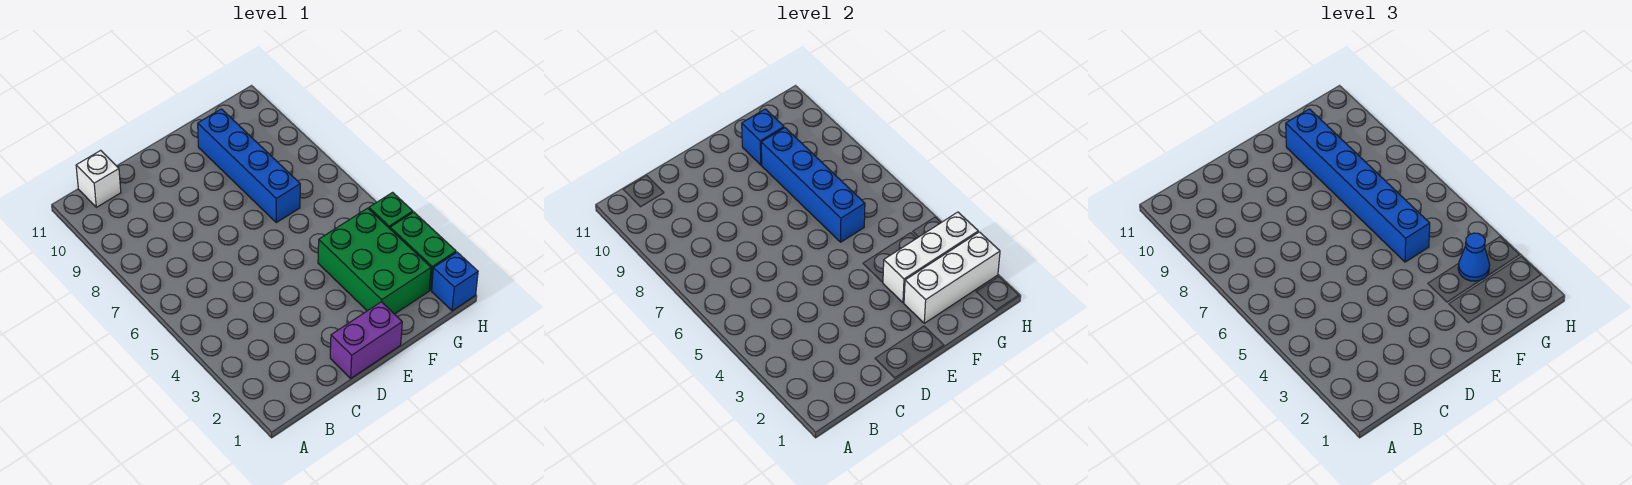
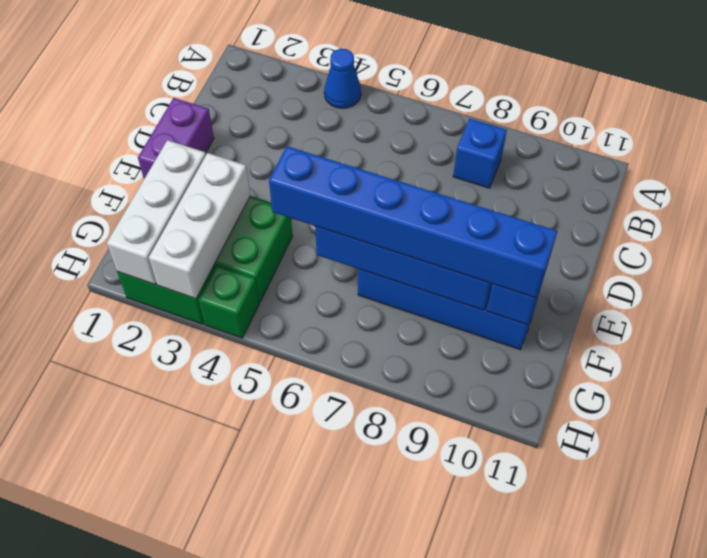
white 1x1 brick [76,150,121,207] -> none
blue 1x1 cone [1458,233,1490,281] -> blue 1x1 cone moved to [324,49,361,108]
blue 1x1 brick [431,252,478,311] -> blue 1x1 brick moved to [453,119,507,188]

